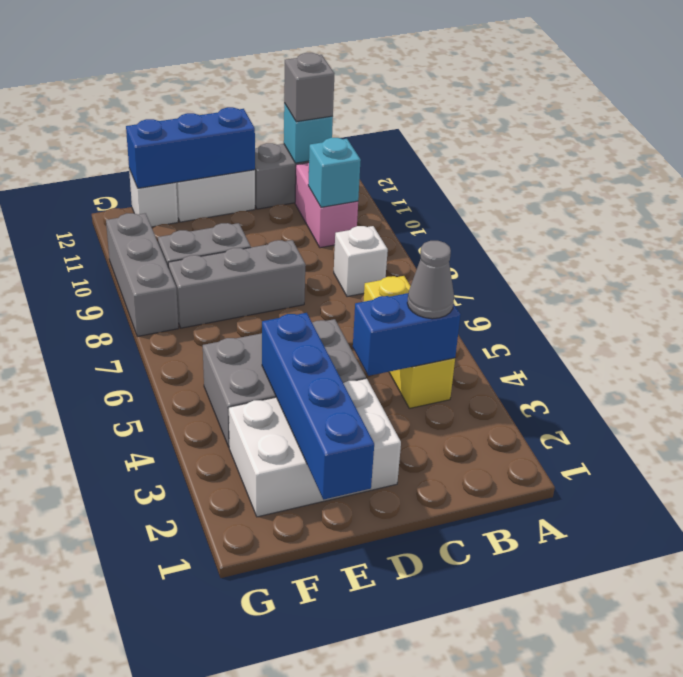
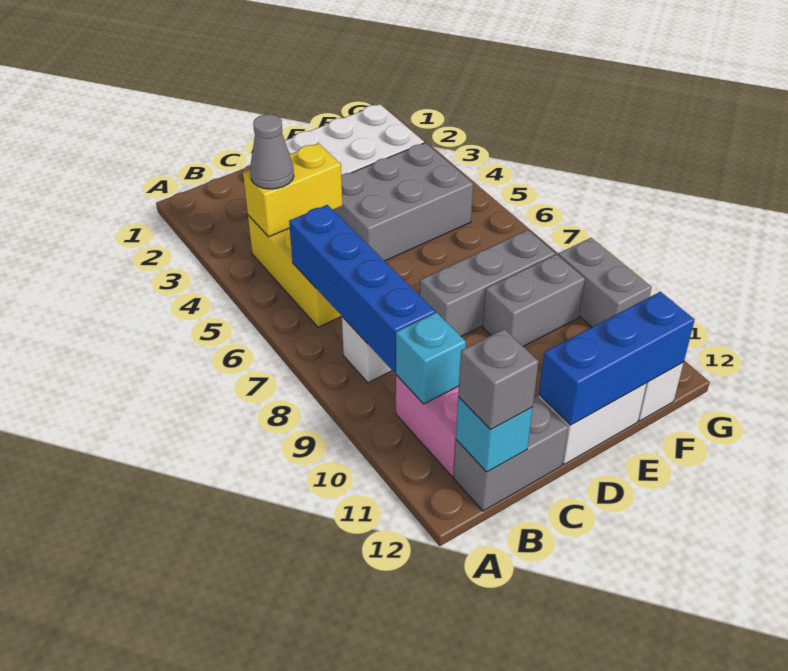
blue 1x2 brick [353,293,461,376] -> yellow 1x2 brick [243,143,342,237]
blue 1x4 brick [262,313,374,500] -> blue 1x4 brick moved to [289,205,435,373]
grey 1x3 brick [106,213,179,336] -> grey 1x2 brick [558,238,652,327]

